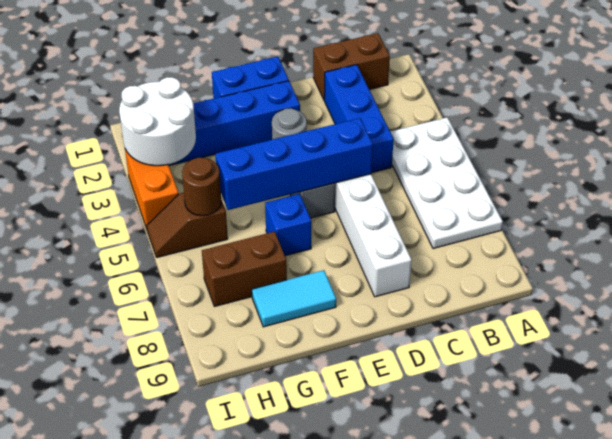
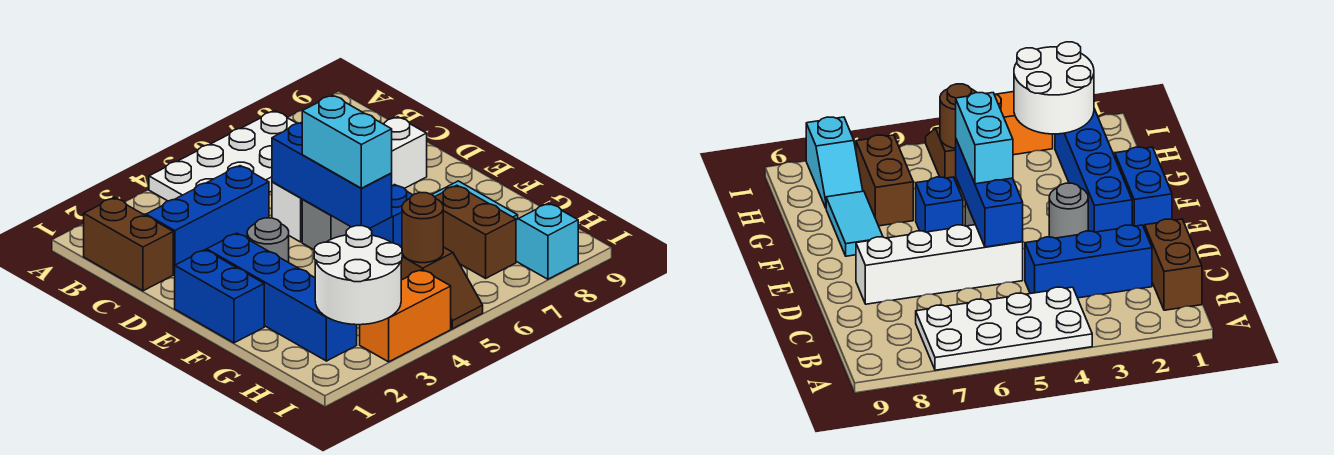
blue 1x4 brick [215,118,373,210] -> blue 1x3 brick [272,122,392,229]
none -> cyan 1x2 brick [302,95,392,188]
none -> cyan 1x2 slope [516,203,578,279]

